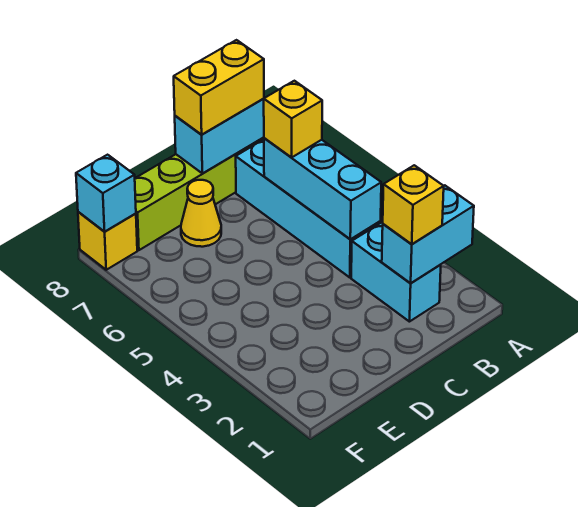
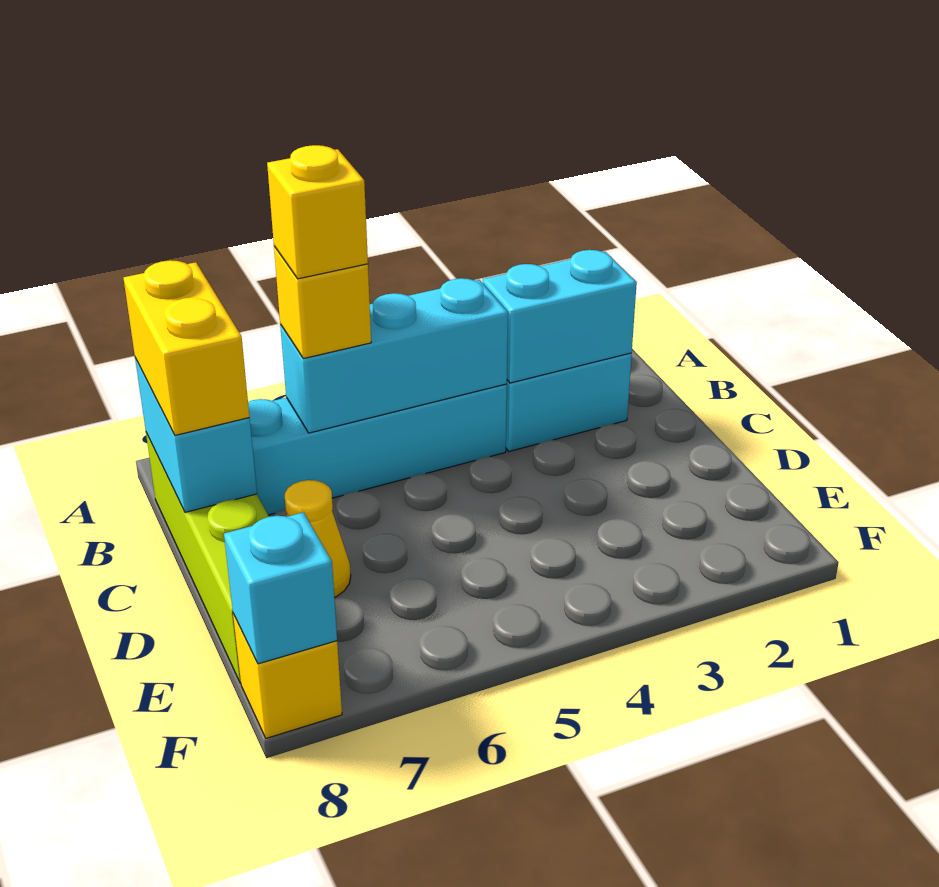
cyan 1x2 brick [382,185,474,283] -> cyan 1x2 brick turned to [483,250,637,383]
yellow 1x1 brick [383,165,444,244] -> yellow 1x1 brick moved to [267,145,368,279]

